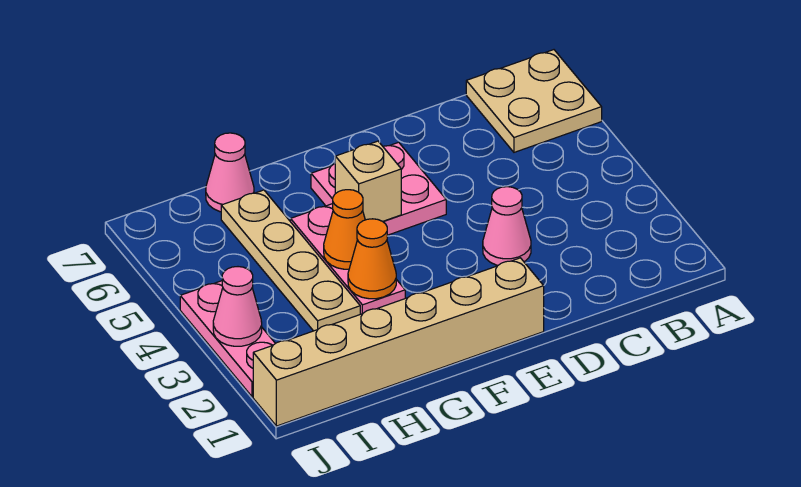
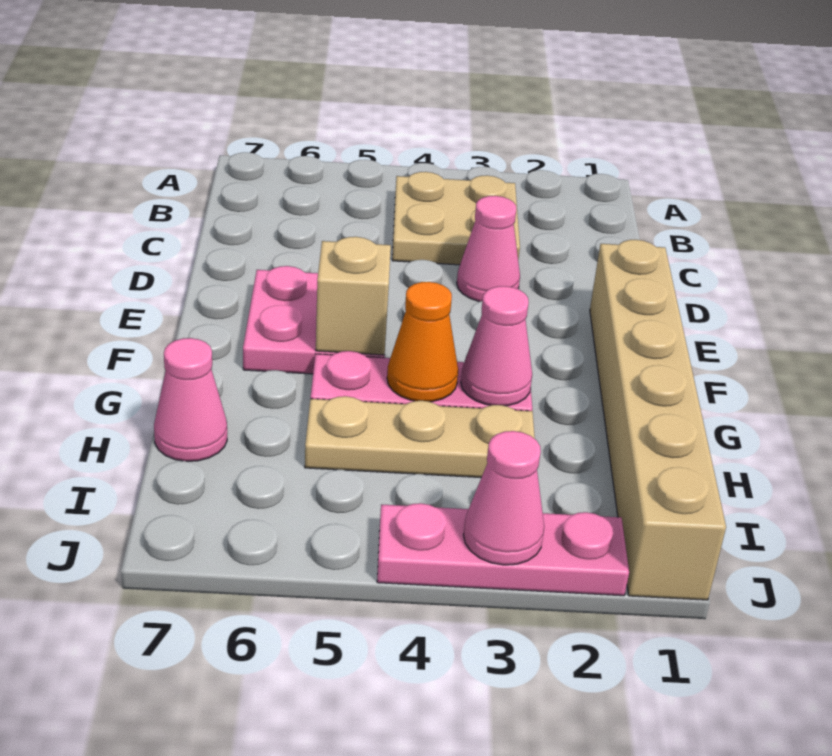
tan 2x2 plate [466,50,602,152] -> tan 2x2 plate moved to [392,172,520,265]
orange 1x1 cone [348,219,396,299] -> pink 1x1 cone [461,286,532,406]
tan 1x4 plate [221,190,360,331] -> tan 1x3 plate [305,396,535,478]

